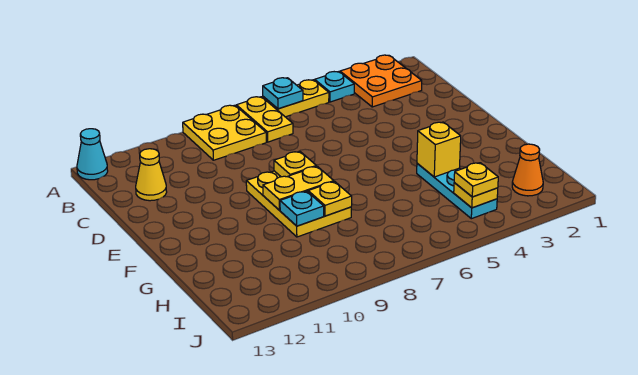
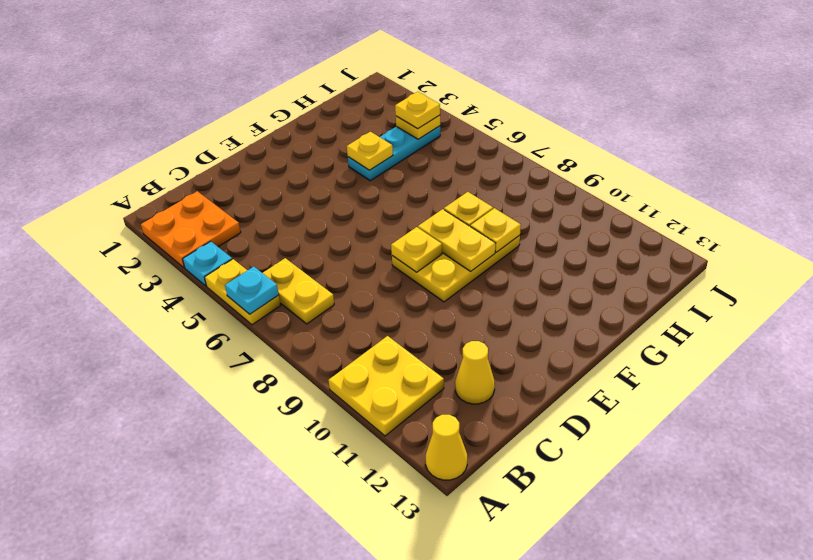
yellow 1x2 plate [236,97,293,142] -> yellow 1x2 plate turned to [263,258,334,324]
yellow 2x2 plate [183,105,266,160] -> yellow 2x2 plate moved to [329,336,444,436]
cyan 1x1 cone [77,129,108,180] -> yellow 1x1 cone [426,415,467,480]
yellow 1x1 brick [417,122,461,177] -> yellow 1x1 plate [347,132,393,170]
cyan 1x1 plate [280,191,324,226] -> yellow 1x1 plate [470,208,521,252]
orange 1x1 cone [512,144,543,196] -> none

